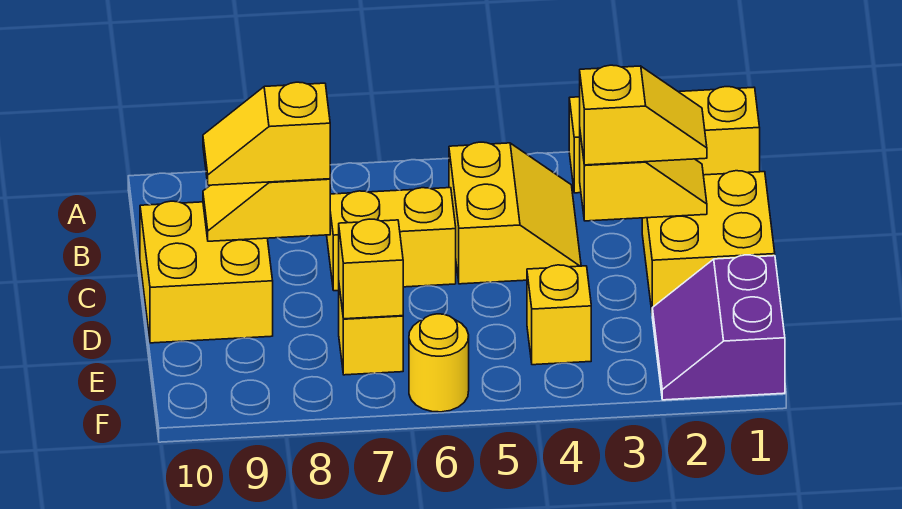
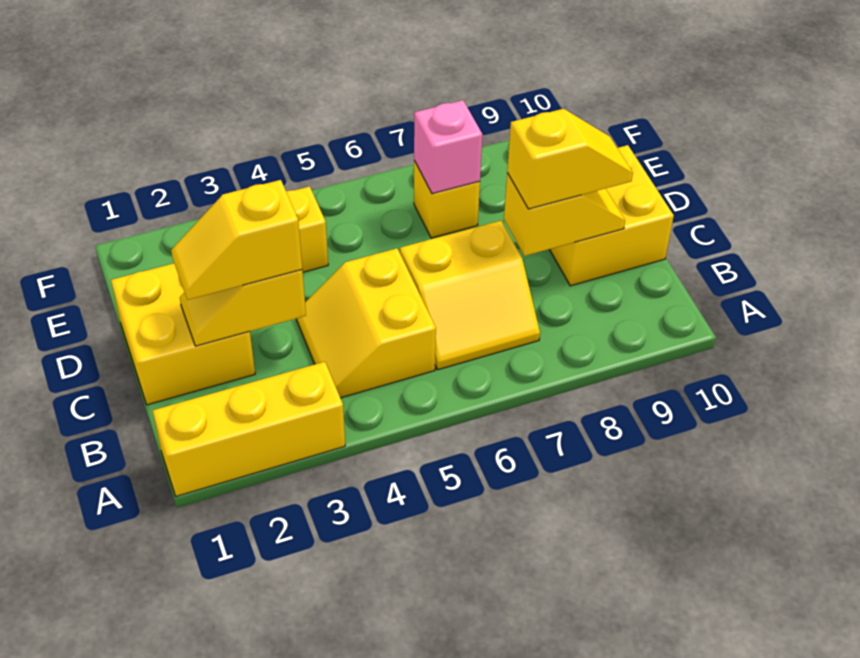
purple 2x2 slope [652,255,785,400] -> none
yellow 1x1 brick [339,219,403,319] -> pink 1x1 brick [414,100,482,194]
yellow 1x1 round brick [409,314,469,412] -> none

